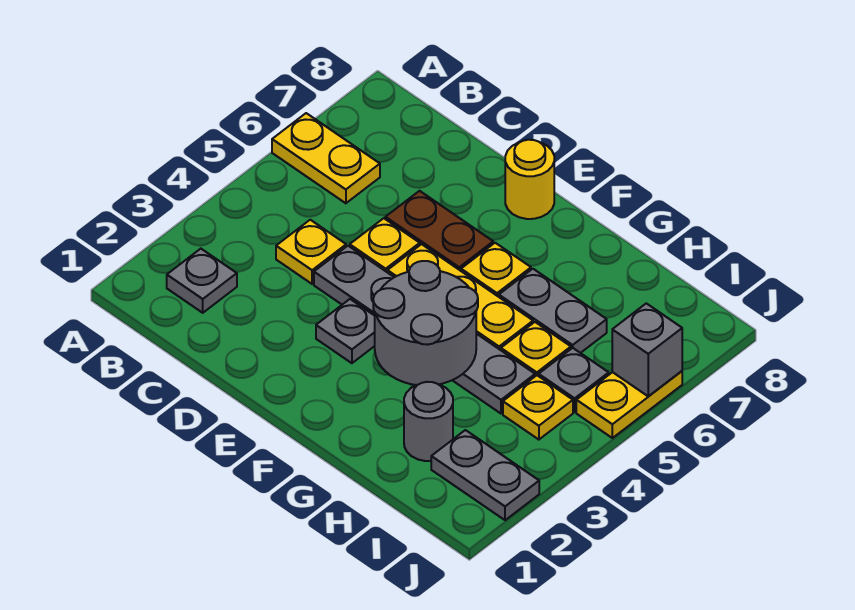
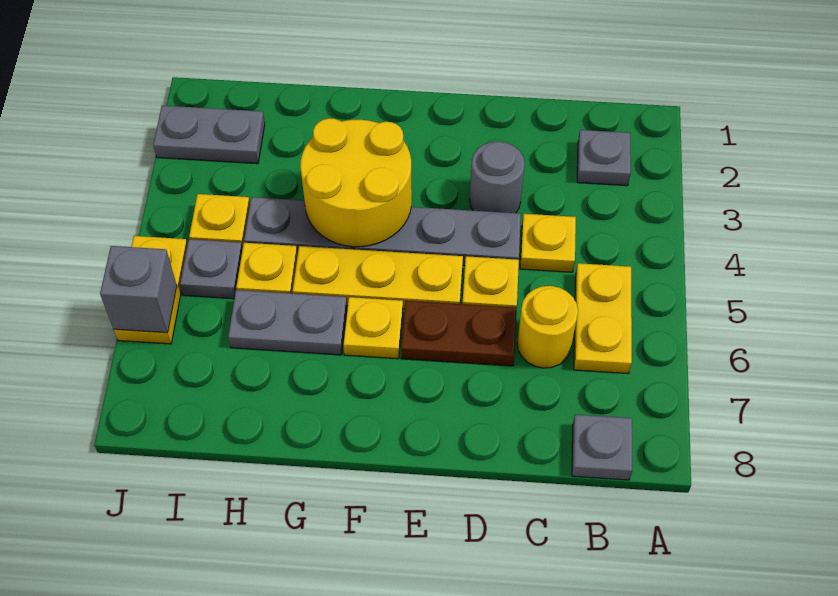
yellow 1x2 plate [272,113,380,203] -> yellow 1x2 plate turned to [574,263,632,374]
grey 1x1 plate [316,299,375,363] -> grey 1x1 plate moved to [572,414,632,480]
yellow 1x1 round brick [505,140,554,219] -> yellow 1x1 round brick moved to [517,286,578,368]
grey 2x2 round brick [373,261,478,385] -> yellow 2x2 round brick [300,118,412,247]
grey 1x1 round brick [404,382,453,461] -> grey 1x1 round brick moved to [470,141,525,213]

